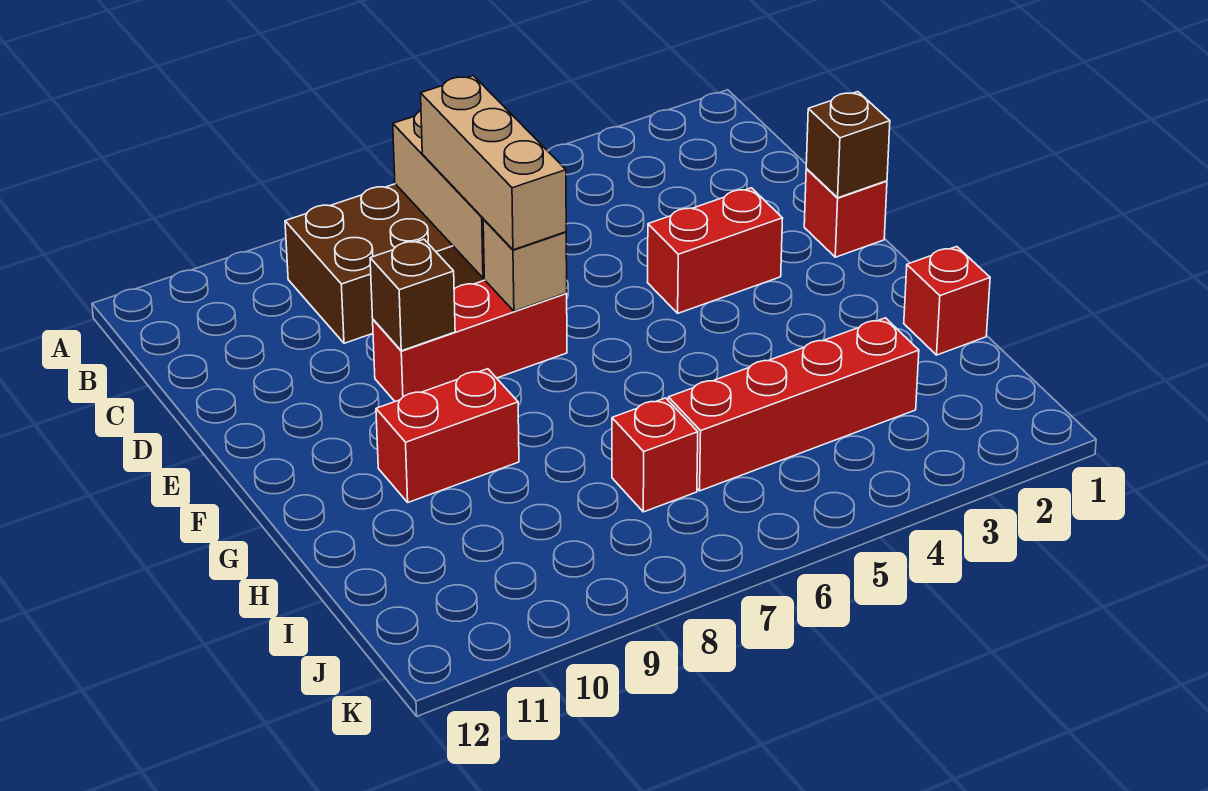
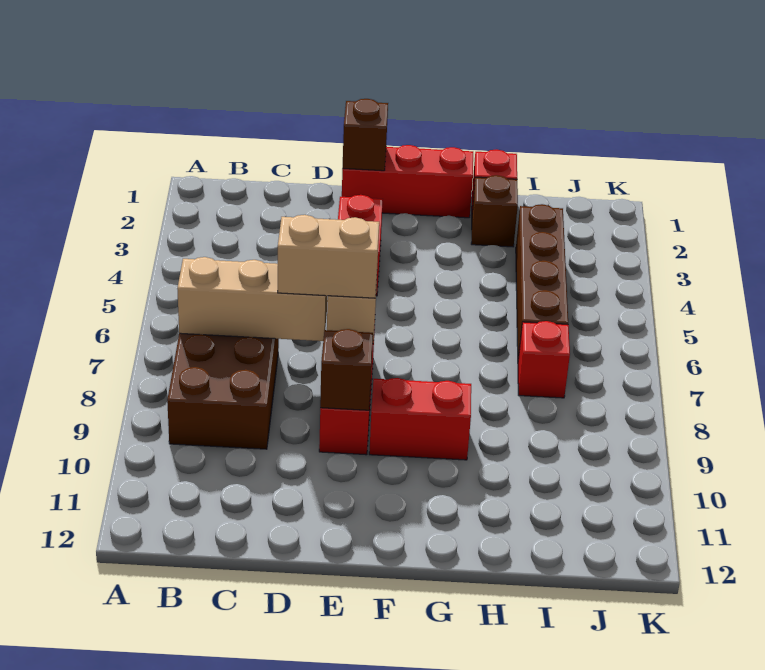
tan 1x3 brick [421,76,566,250] -> tan 1x2 brick [278,215,379,298]
red 1x1 brick [804,169,887,257] -> red 1x3 brick [342,145,473,218]
red 1x2 brick [376,369,519,502] -> red 1x2 brick turned to [369,378,471,460]
none -> brown 1x1 brick [471,175,518,247]
red 1x4 brick [668,318,919,491] -> brown 1x4 brick [516,204,568,359]

